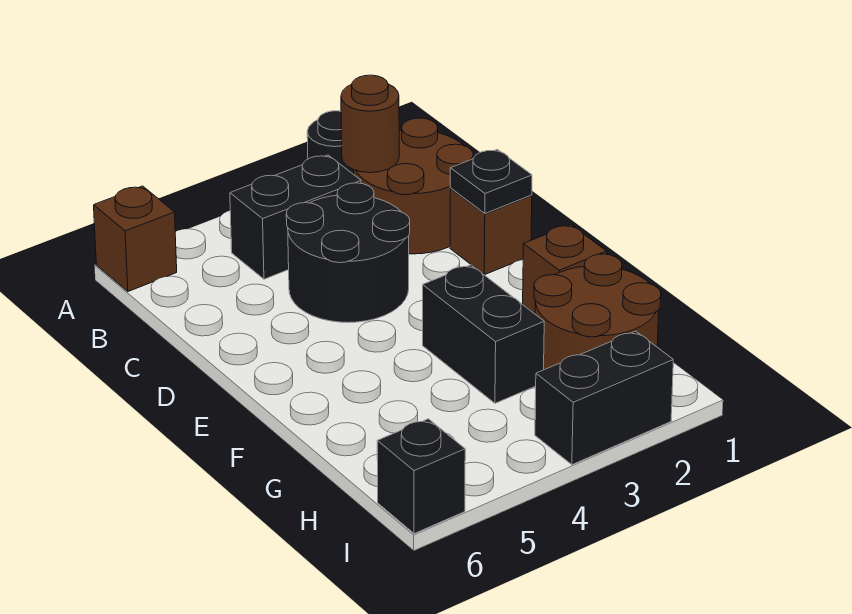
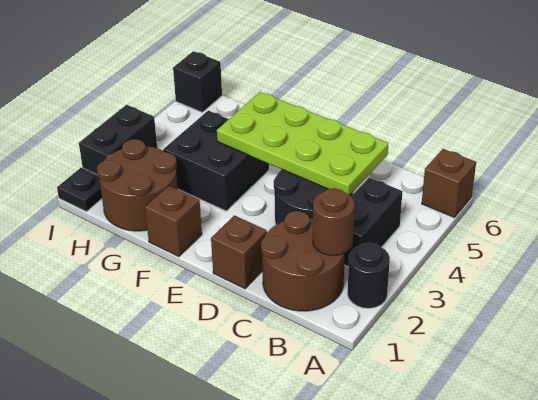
none -> lime 2x4 plate [217,92,388,195]
black 1x1 plate [450,149,532,213] -> black 1x1 plate moved to [57,167,102,212]
black 1x2 brick [423,265,544,403] -> black 2x2 brick [163,111,269,211]

